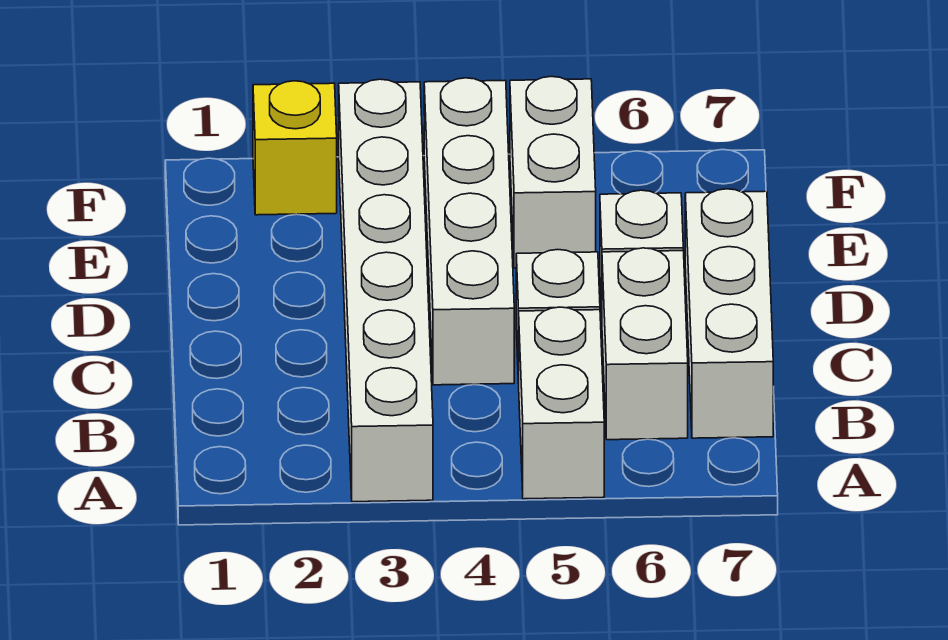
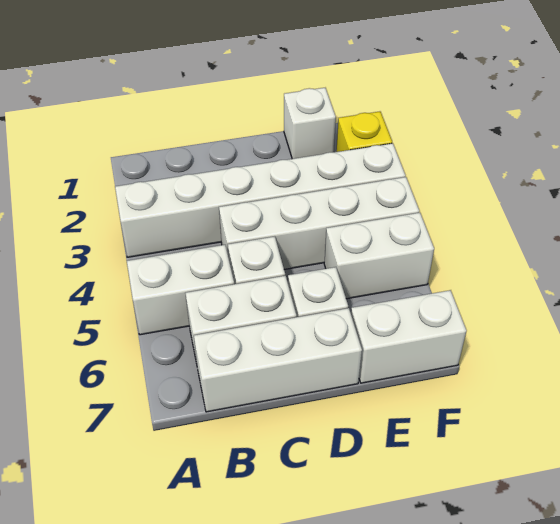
none -> white 1x1 brick [284,88,336,159]
none -> white 1x2 brick [351,290,467,383]

